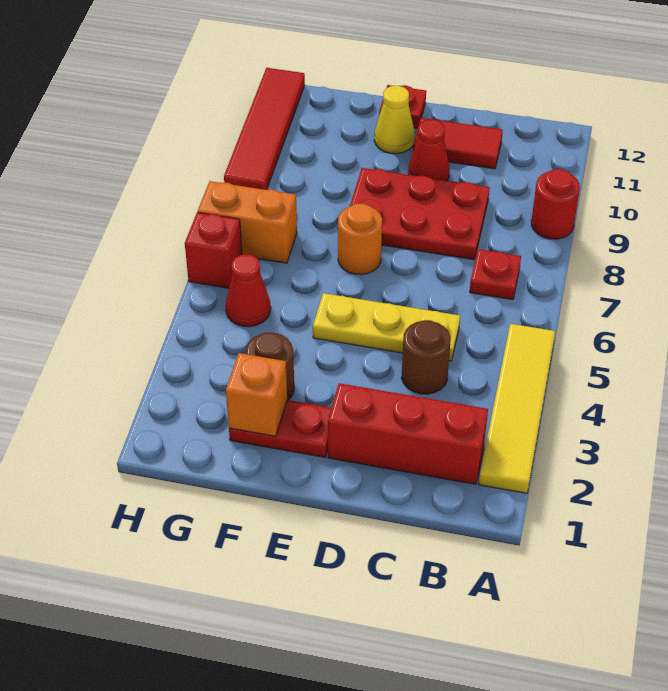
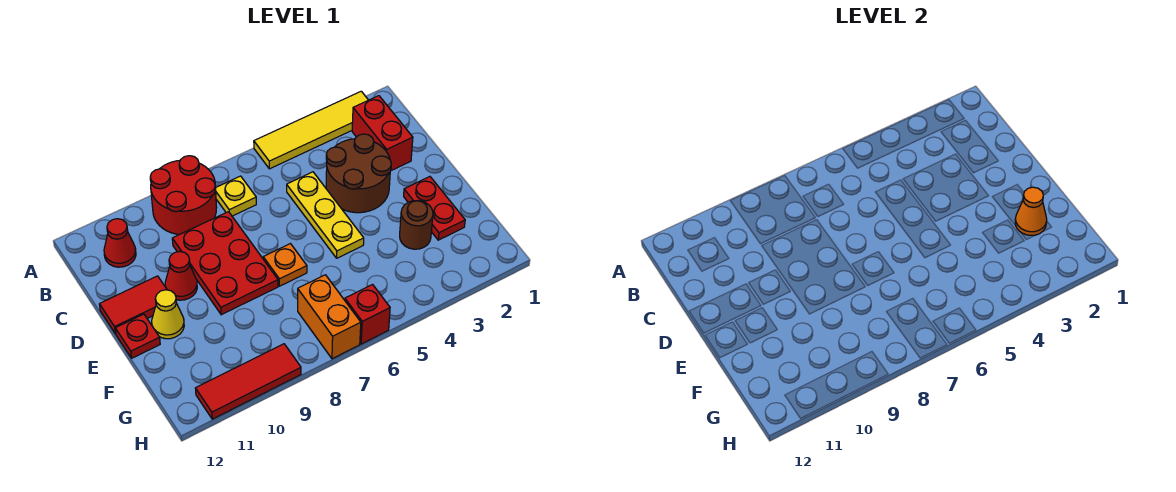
red 1x1 round brick [531,169,580,239] -> red 2x2 round brick [150,156,217,235]
red 1x3 brick [328,383,488,484] -> red 1x2 brick [352,96,413,171]
red 1x1 plate [470,249,521,300] -> yellow 1x1 plate [216,176,256,216]
brown 1x1 round brick [401,320,451,394] -> brown 2x2 round brick [326,134,391,213]
red 1x2 tile [413,118,503,169] -> red 1x2 tile turned to [99,276,167,334]
orange 1x1 round brick [338,204,382,275] -> orange 1x1 plate [263,244,307,286]
orange 1x1 brick [226,353,287,436] -> orange 1x1 cone [1015,187,1047,235]
red 1x1 cone [226,254,271,327] -> red 1x1 cone moved to [104,219,136,267]
red 1x4 tile [224,68,305,190] -> red 1x3 tile [195,344,301,419]

